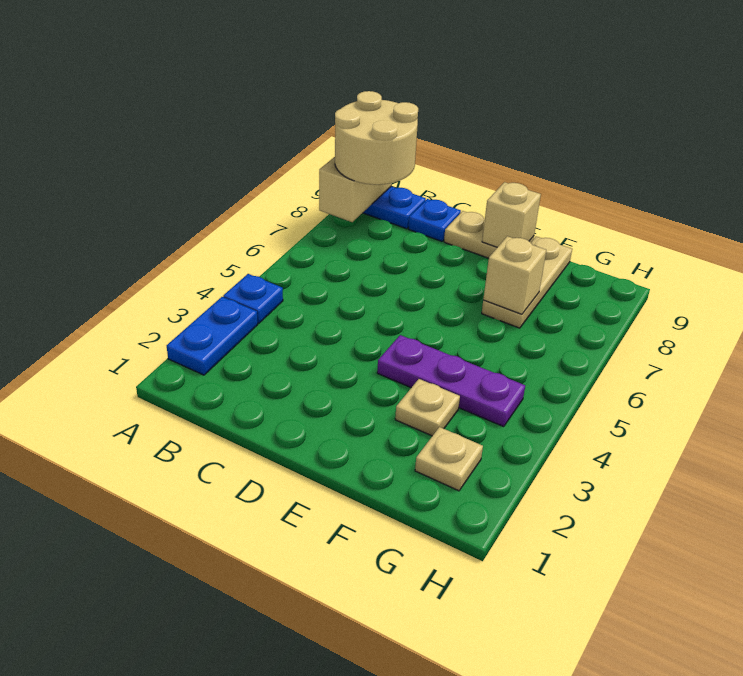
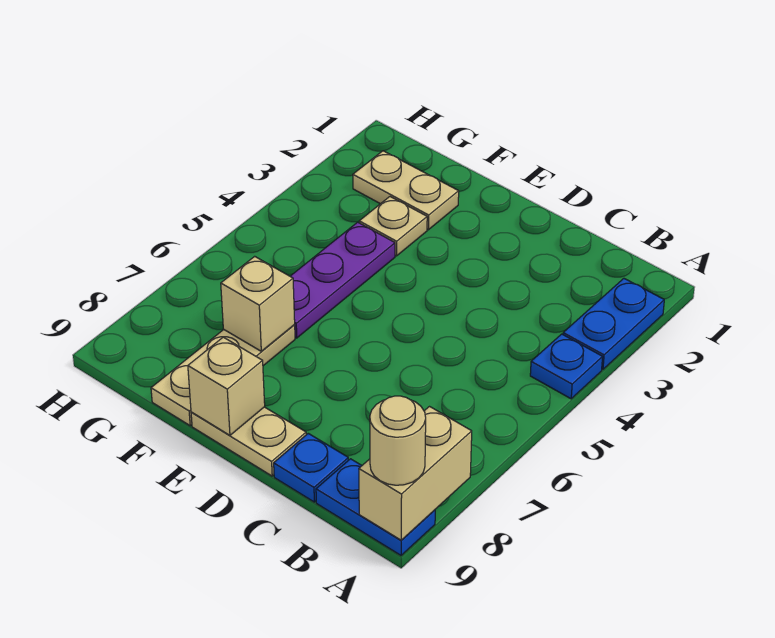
tan 2x2 round brick [335,91,418,185] -> tan 1x1 round brick [370,396,426,485]
purple 1x3 plate [377,335,525,427] -> purple 1x3 plate turned to [290,222,395,338]
tan 1x1 plate [415,427,483,491] -> tan 1x2 plate [353,151,459,230]

